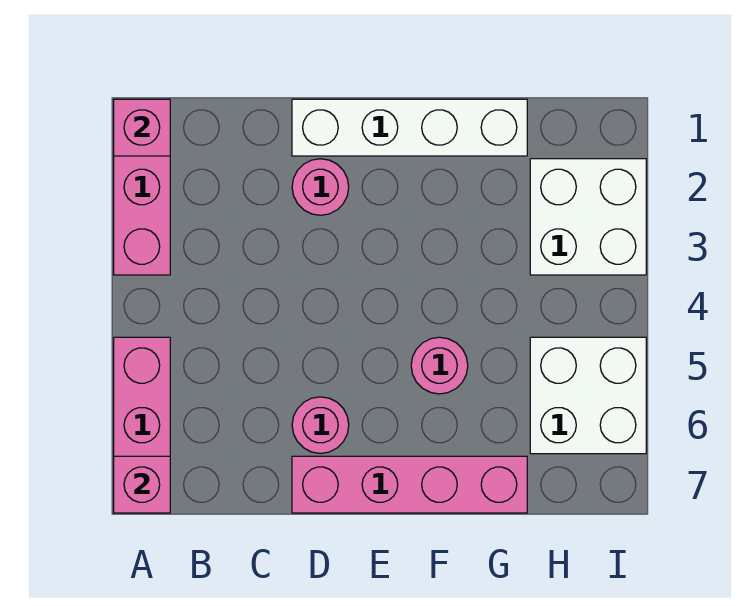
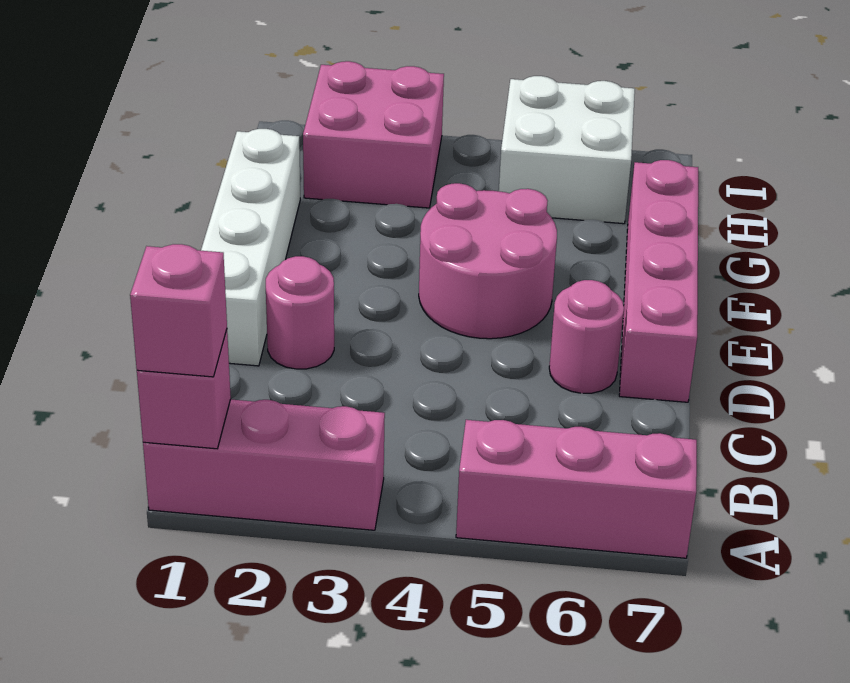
pink 1x1 brick [114,456,170,513] -> pink 1x1 brick moved to [130,244,227,377]
pink 1x1 round brick [411,337,468,394] -> pink 2x2 round brick [419,183,557,339]
white 2x2 brick [530,159,646,275] -> pink 2x2 brick [303,61,444,208]

